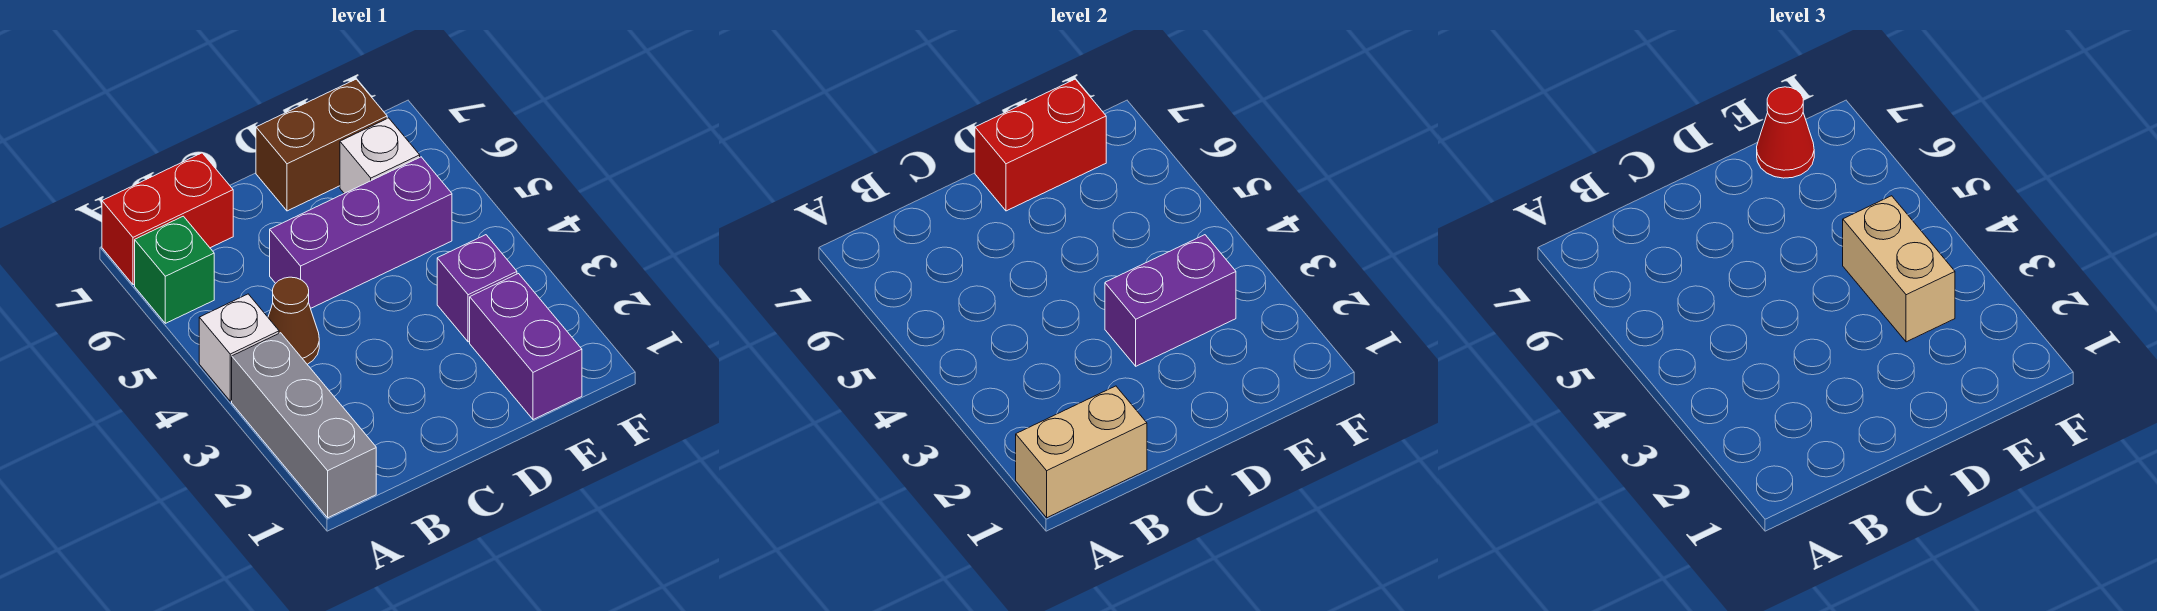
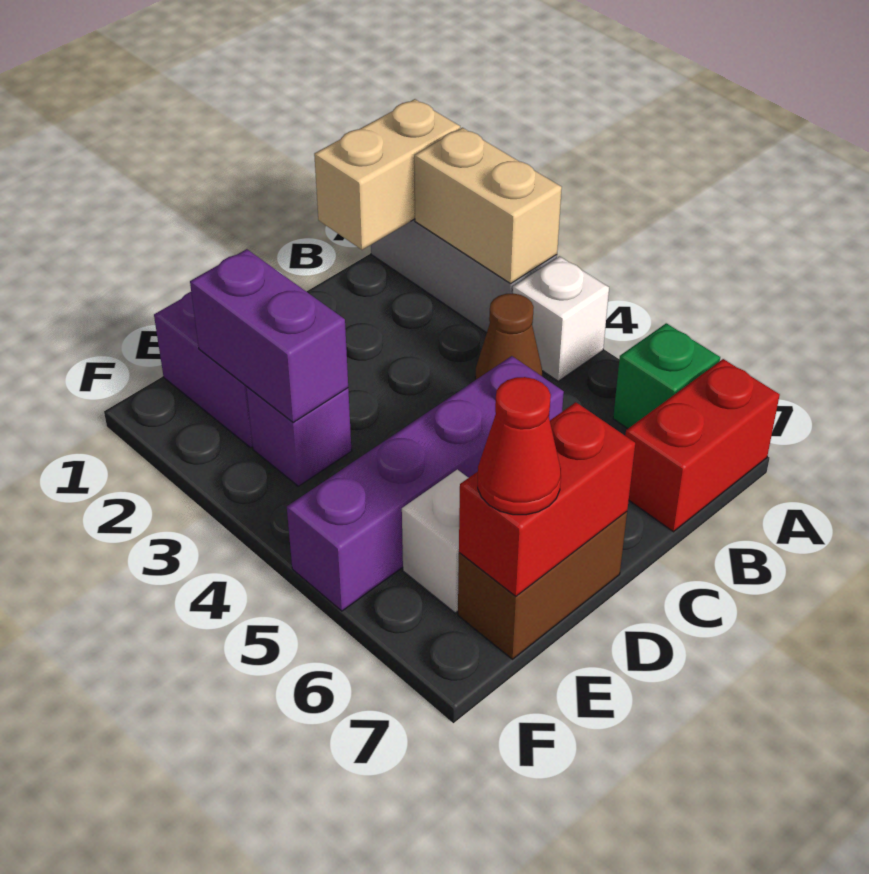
purple 1x3 brick [270,157,452,308] -> purple 1x4 brick [287,356,564,611]
purple 1x2 brick [1105,235,1236,366] -> purple 1x2 brick turned to [190,249,348,423]
tan 1x2 brick [1843,196,1955,342] -> tan 1x2 brick moved to [414,128,562,284]

